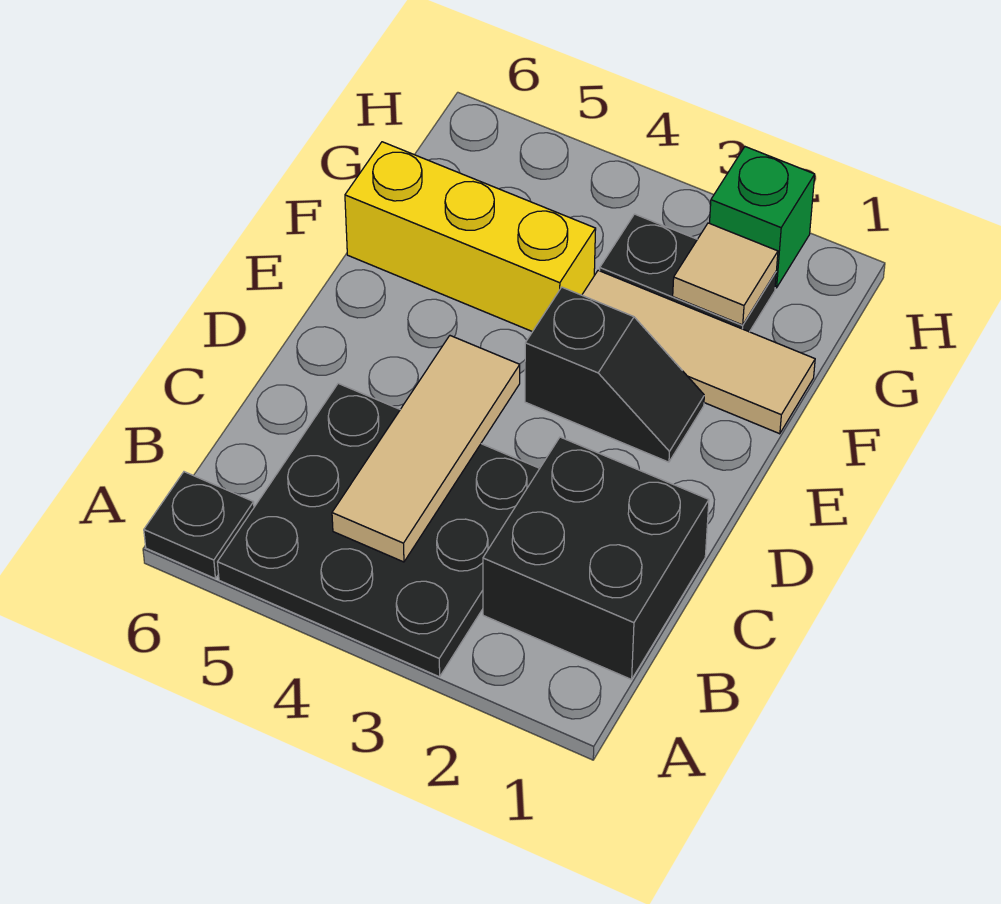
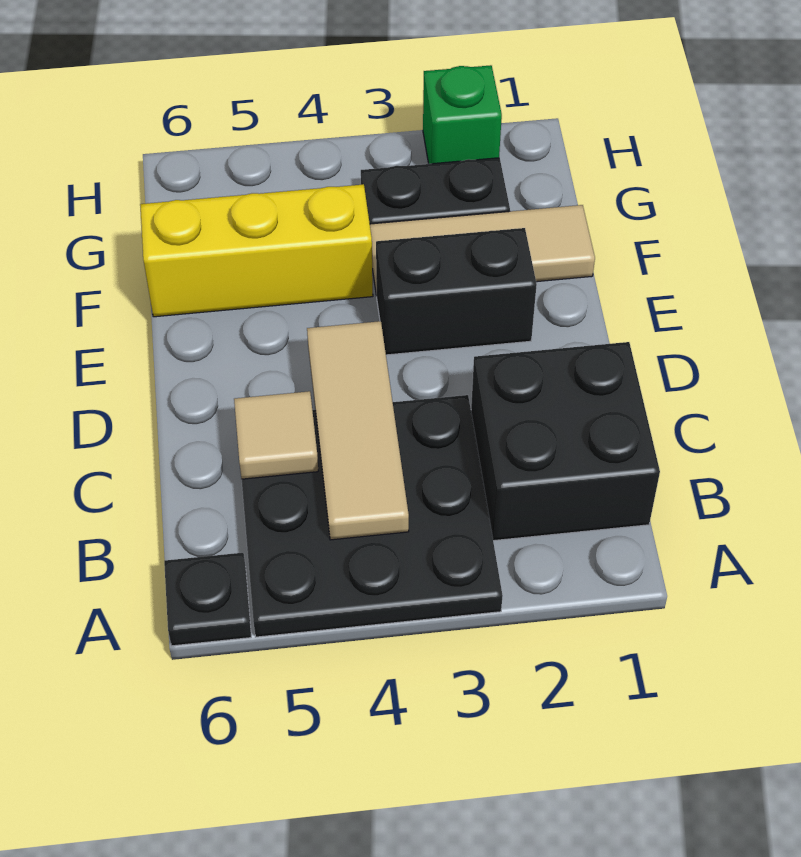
black 1x2 slope [525,287,704,462] -> black 1x2 brick [376,228,537,355]
tan 1x1 tile [673,223,778,325] -> tan 1x1 tile moved to [234,391,318,479]

